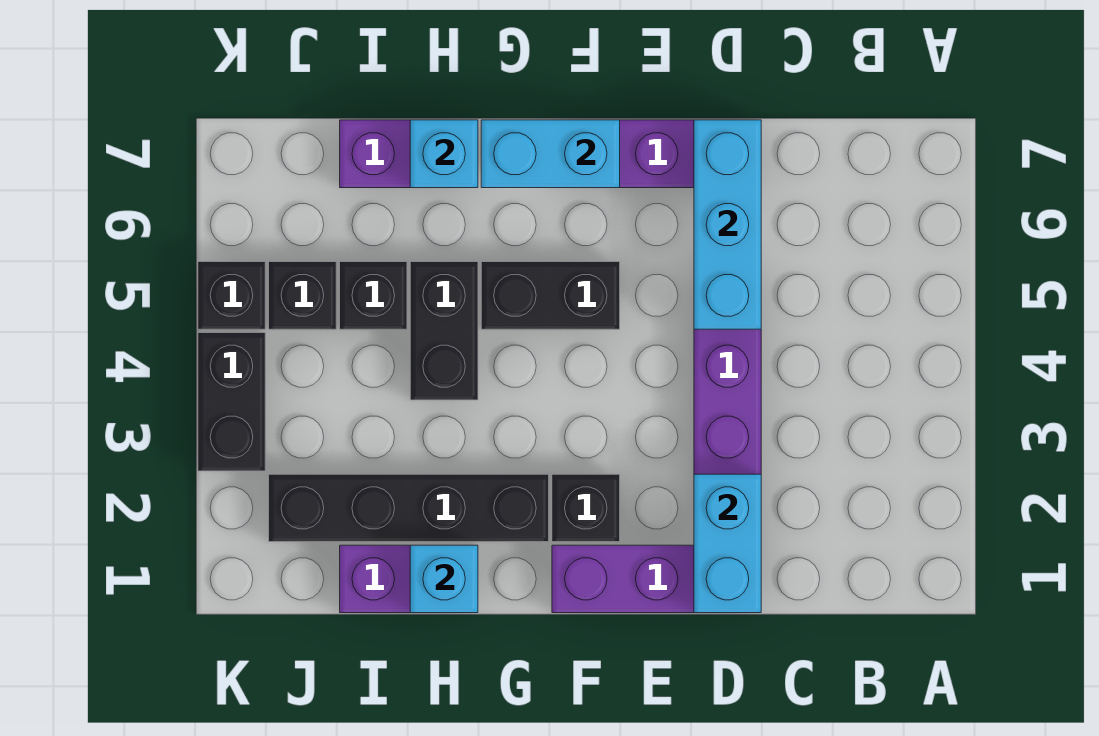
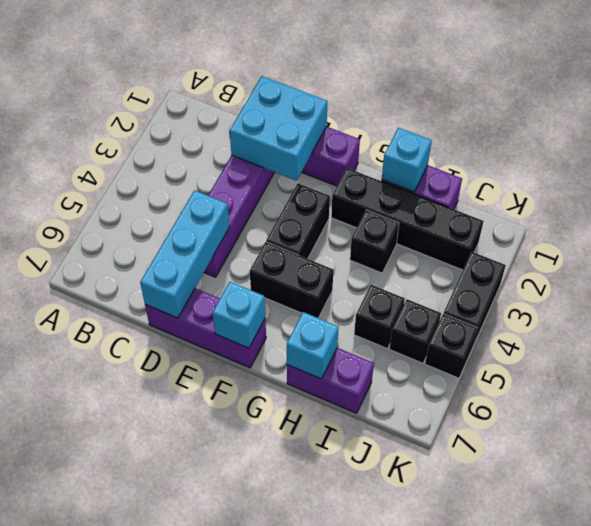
cyan 1x2 brick [694,474,761,613] -> cyan 2x2 brick [230,76,327,181]
black 1x1 brick [552,474,620,542] -> black 1x1 brick moved to [350,210,399,273]
cyan 1x2 brick [481,120,620,188] -> cyan 1x1 brick [213,282,265,348]
black 1x2 brick [410,262,478,400] -> black 1x2 brick moved to [266,183,330,259]

